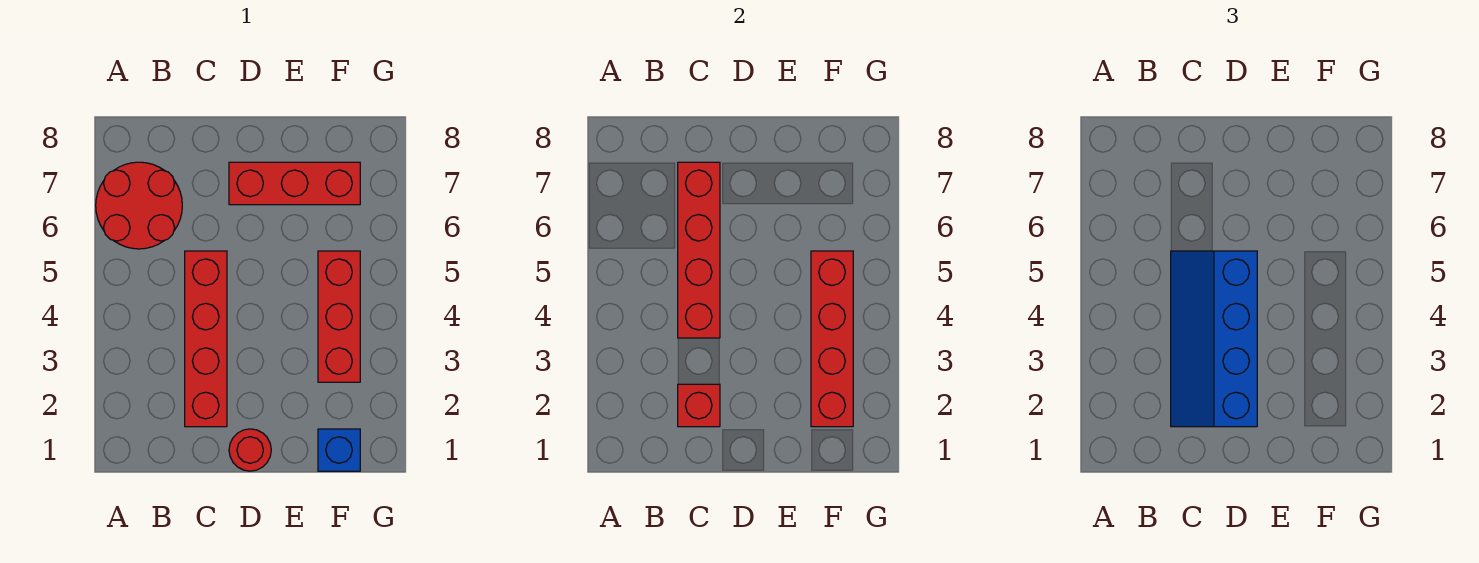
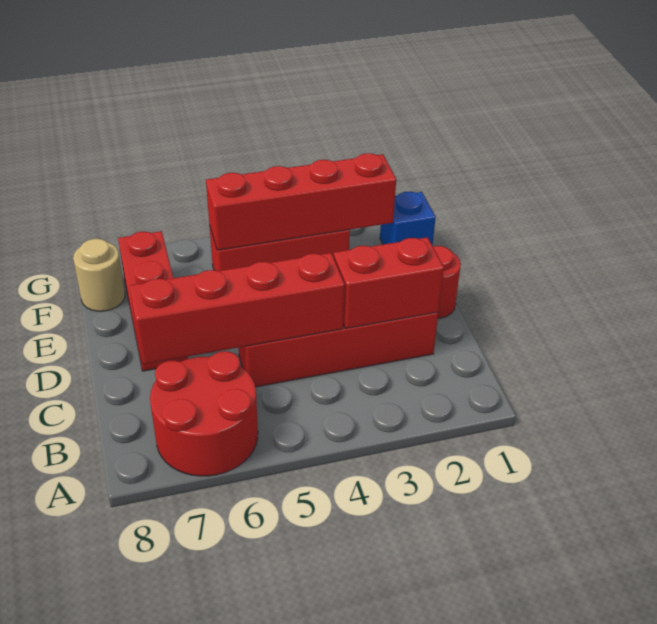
red 1x1 brick [678,384,720,427] -> red 1x2 brick [334,237,444,329]
blue 2x4 slope [1171,251,1257,427] -> none
none -> tan 1x1 round brick [73,239,125,311]

